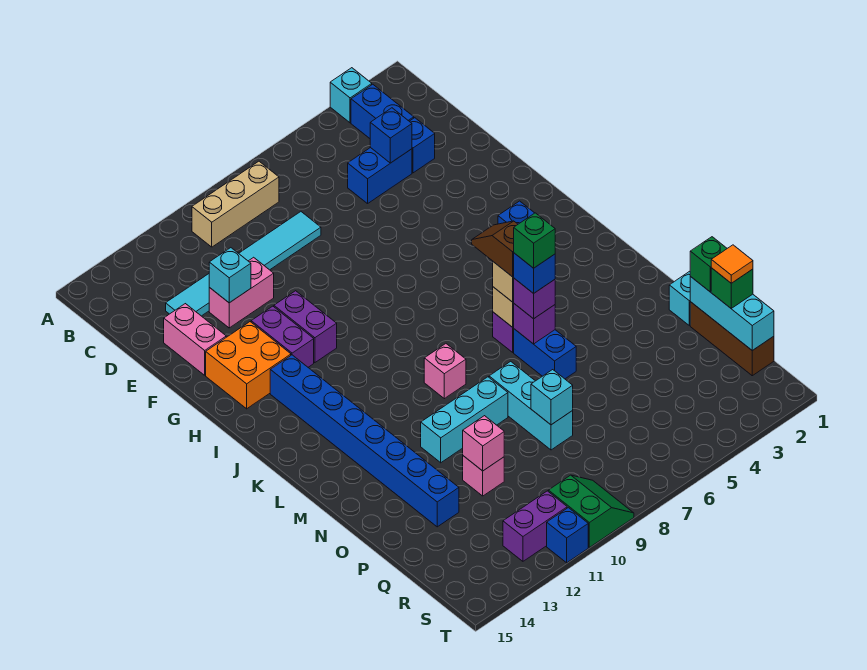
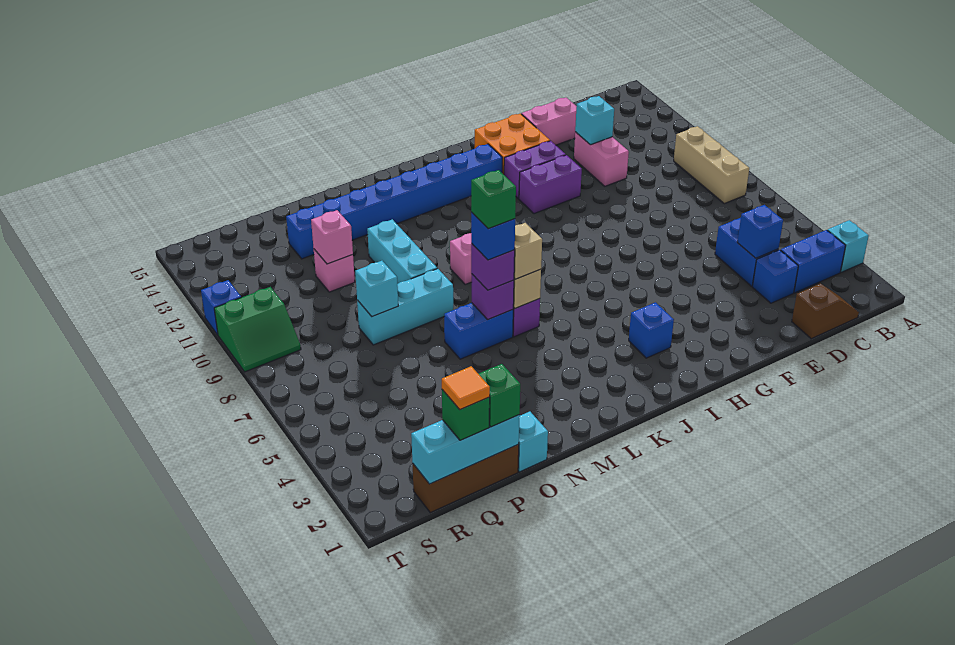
cyan 1x6 tile [166,212,321,316] -> none
brown 1x2 slope [472,221,518,277] -> brown 1x2 slope moved to [792,284,859,339]
purple 1x2 brick [503,491,567,561] -> none

